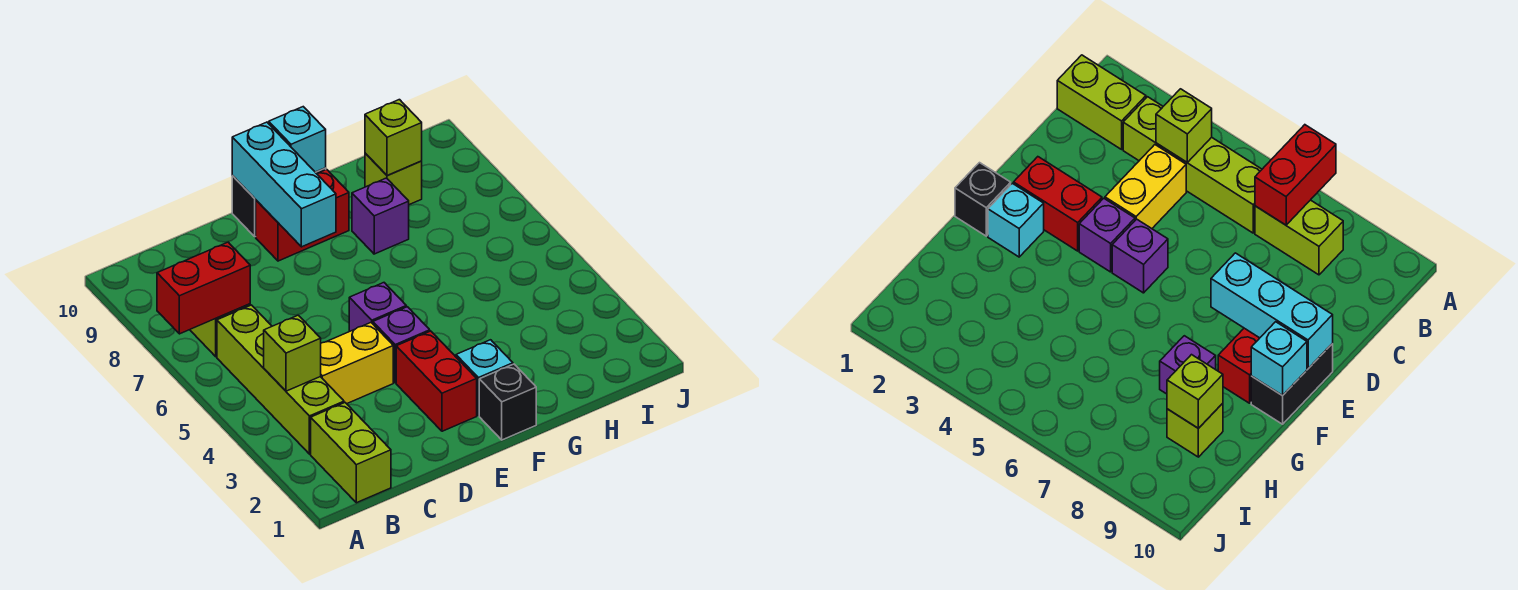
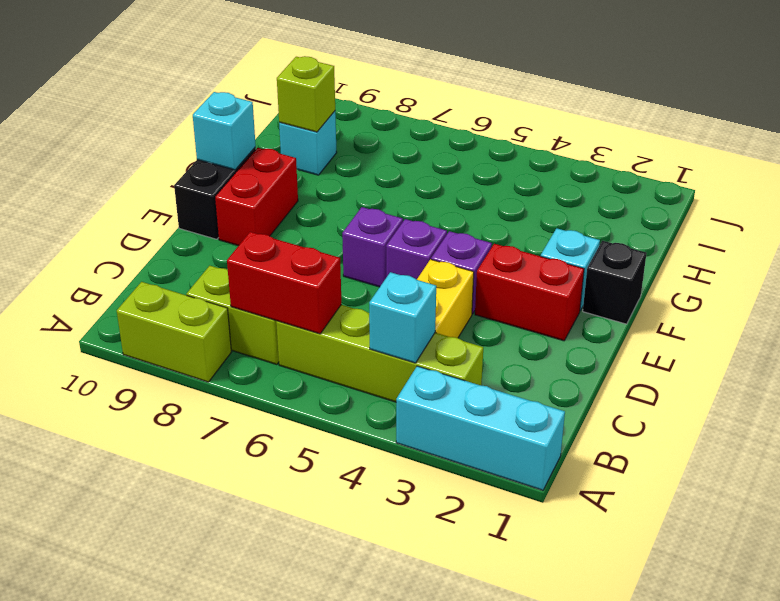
red 1x2 brick [157,242,250,334] -> red 1x2 brick turned to [227,232,341,334]
lime 1x2 brick [311,403,391,503] -> lime 1x2 brick moved to [117,282,231,382]
lime 1x1 brick [264,315,321,391] -> cyan 1x1 brick [369,272,436,363]
cyan 1x3 brick [232,122,336,247] -> cyan 1x3 brick moved to [396,366,565,490]
purple 1x1 brick [352,178,409,254] -> purple 1x1 brick moved to [342,207,403,287]
lime 1x1 brick [365,153,422,205] -> cyan 1x1 brick [279,111,337,175]

